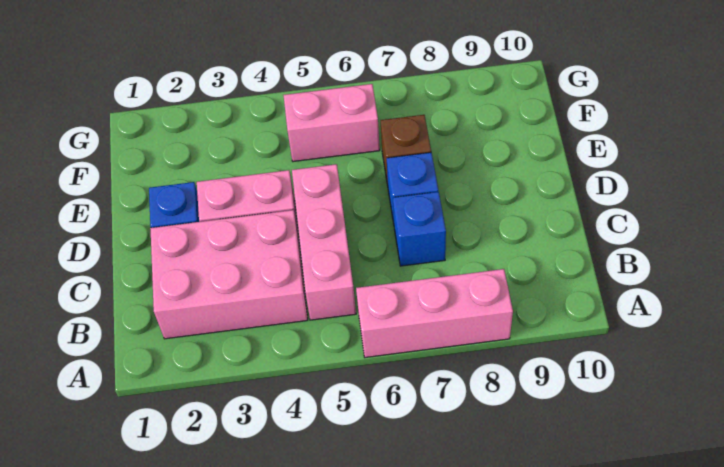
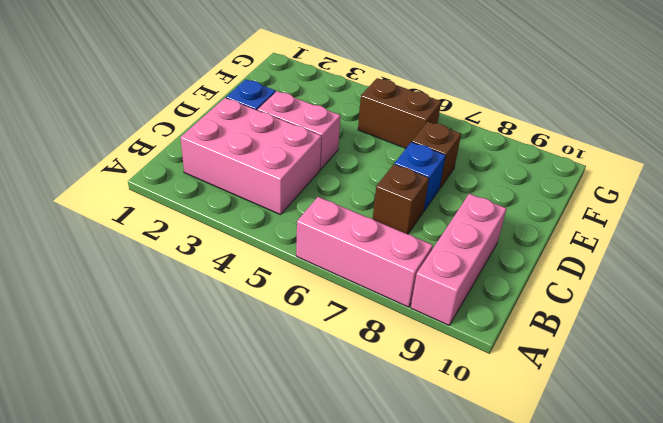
pink 1x3 brick [292,164,356,320] -> pink 1x3 brick moved to [411,194,507,325]
blue 1x1 brick [393,192,446,266] -> brown 1x1 brick [373,164,429,234]
pink 1x2 brick [284,84,380,162] -> brown 1x2 brick [358,78,441,148]

